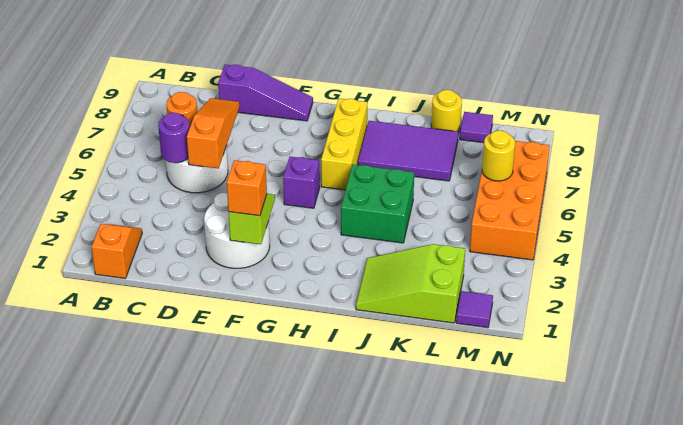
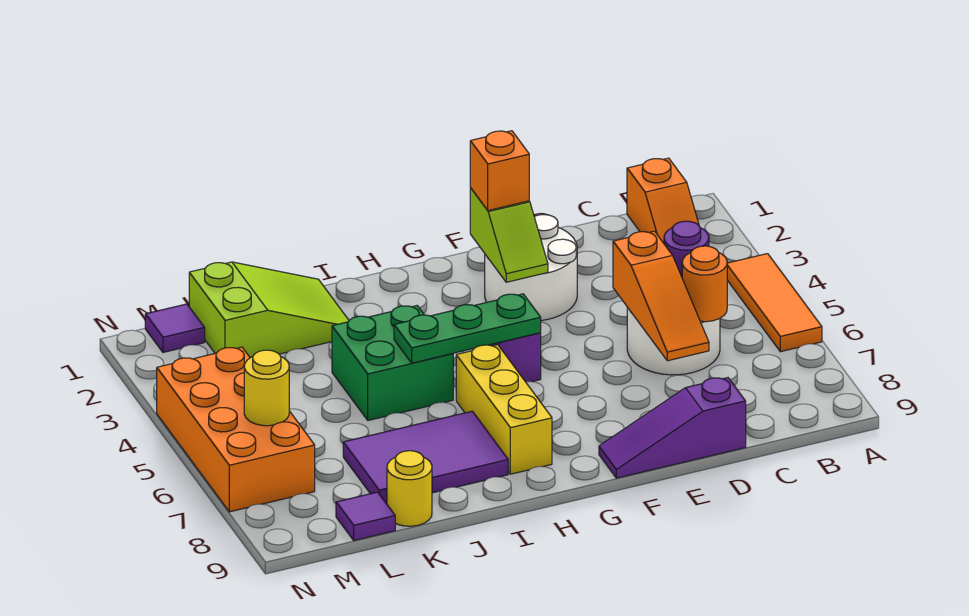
none -> orange 1x3 tile [727,254,822,352]
none -> green 1x3 plate [394,294,541,363]

